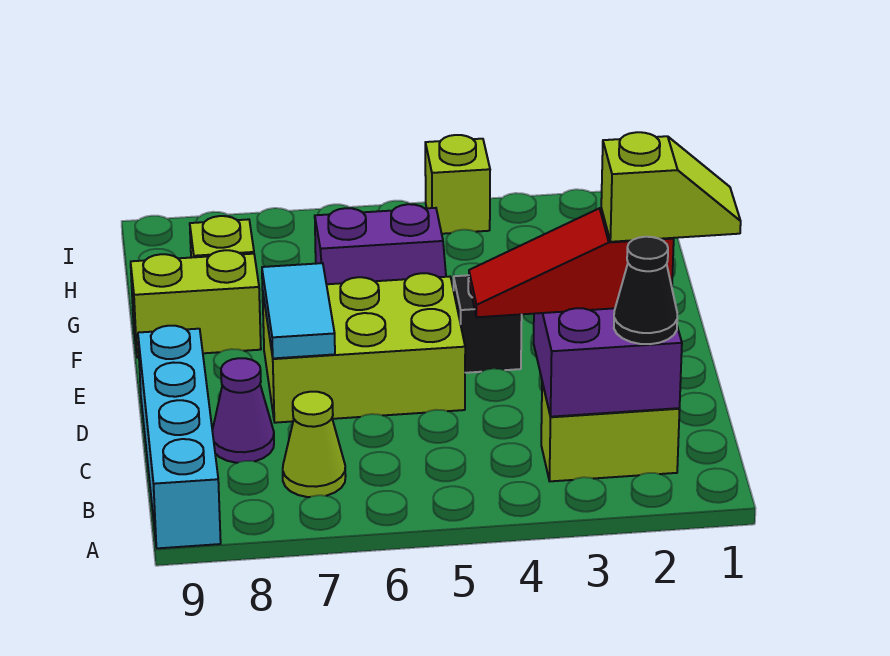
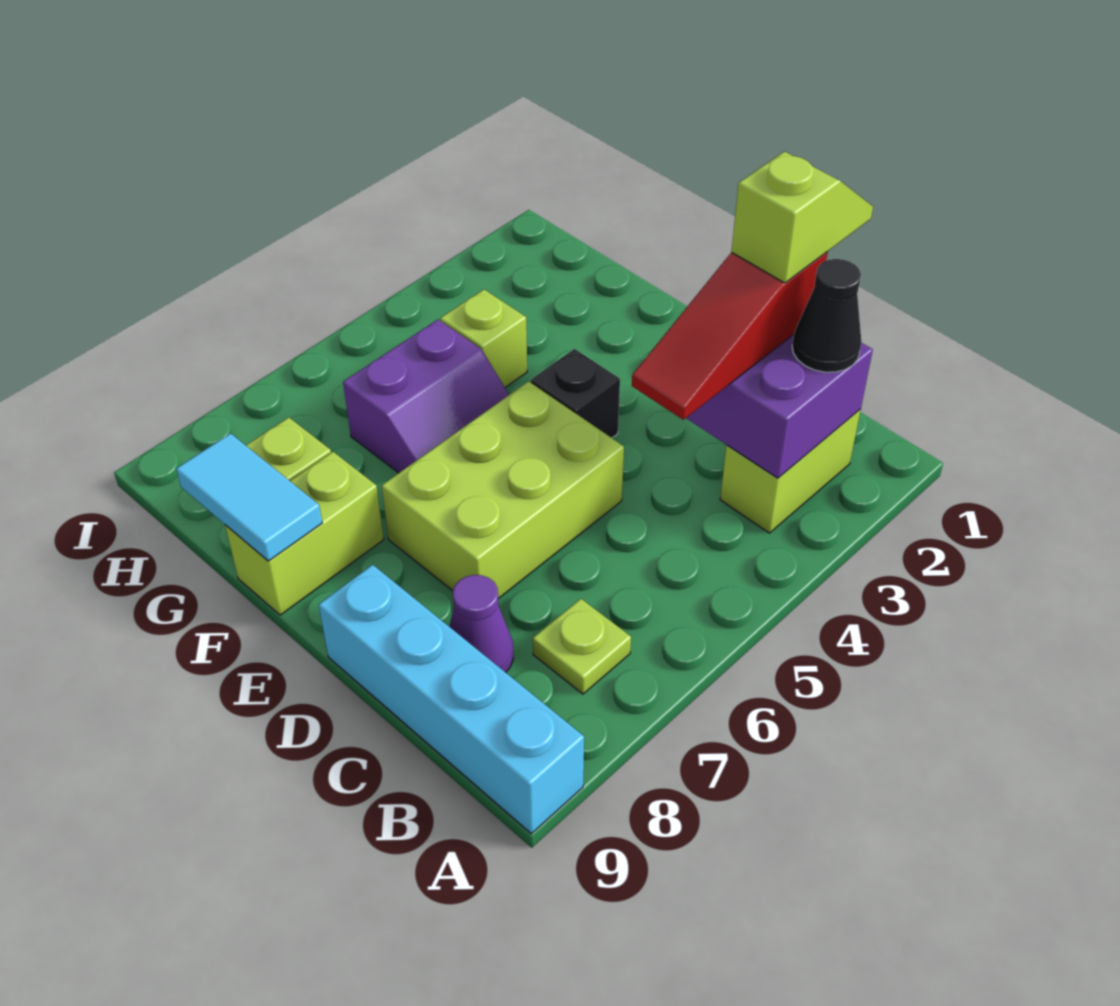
lime 1x1 cone [283,392,346,497] -> lime 1x1 plate [533,599,631,694]
cyan 1x2 tile [262,263,335,358] -> cyan 1x2 tile moved to [176,433,322,561]
lime 1x1 brick [425,135,490,234] -> lime 1x1 brick moved to [440,289,527,387]

